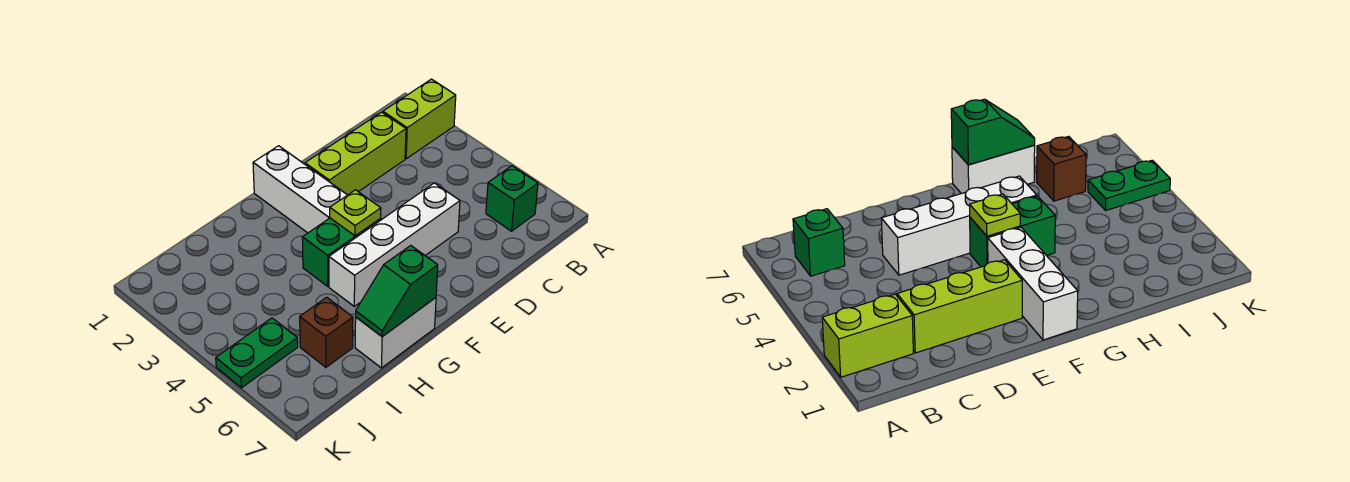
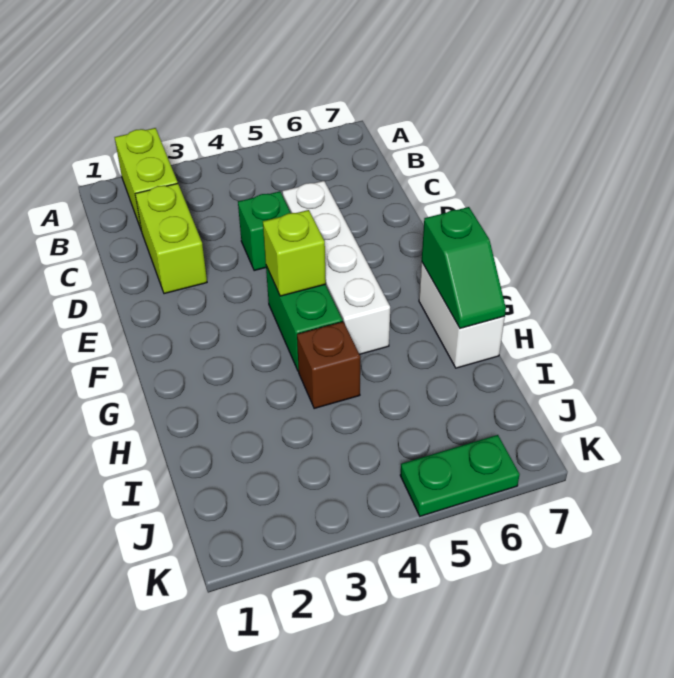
green 1x1 brick [486,166,538,231] -> green 1x1 brick moved to [238,191,291,271]
lime 1x3 brick [305,112,406,195] -> lime 1x2 brick [135,183,207,294]
white 1x3 brick [253,146,347,233] -> none
lime 1x1 plate [330,190,381,236] -> lime 1x1 brick [263,210,326,296]
brown 1x1 brick [300,297,353,367] -> brown 1x1 brick moved to [297,322,360,409]
green 1x2 plate [216,318,298,388] -> green 1x2 plate turned to [400,435,520,516]

